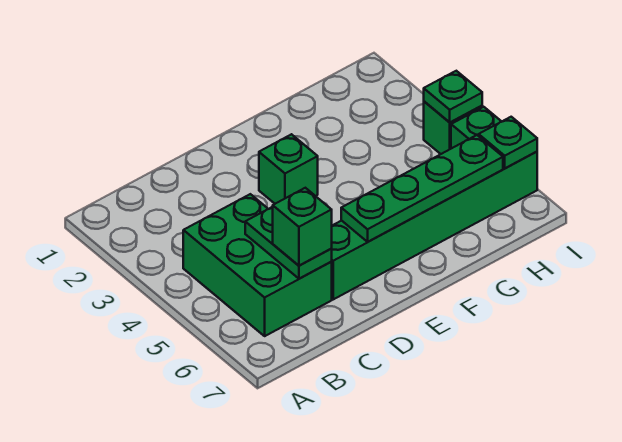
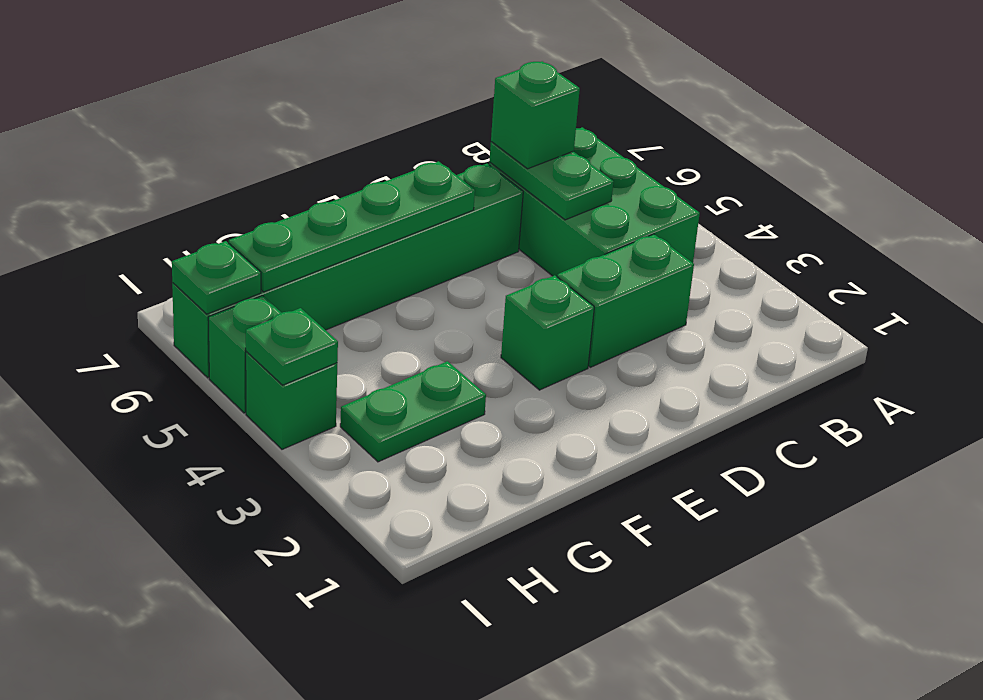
none -> green 1x2 brick [557,234,694,367]
none -> green 1x2 plate [340,361,486,462]

